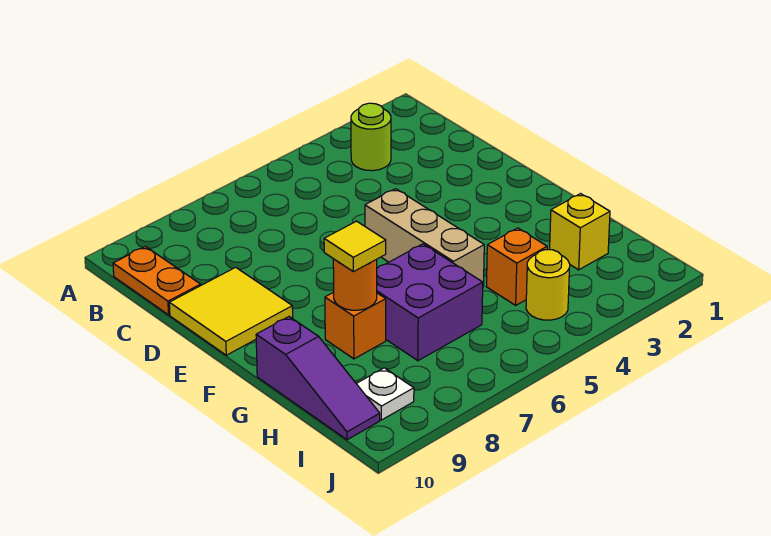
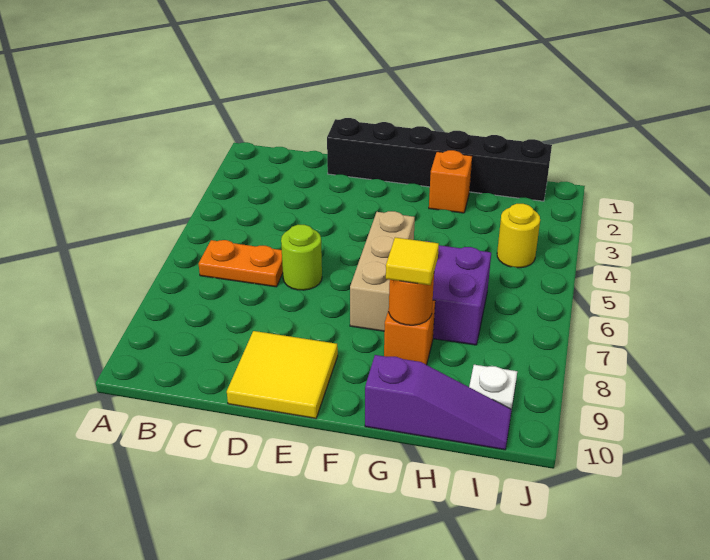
lime 1x1 round brick [351,103,391,171] -> lime 1x1 round brick moved to [281,225,322,290]
orange 1x2 plate [113,247,201,315] -> orange 1x2 plate moved to [199,240,283,287]
none -> black 1x6 brick [327,118,552,201]
tan 1x3 brick [365,189,484,287] -> tan 1x3 brick turned to [350,211,415,331]
yellow 1x1 brick [550,194,610,270] -> none
orange 1x1 brick [486,228,547,305] -> orange 1x1 brick moved to [429,150,472,213]

